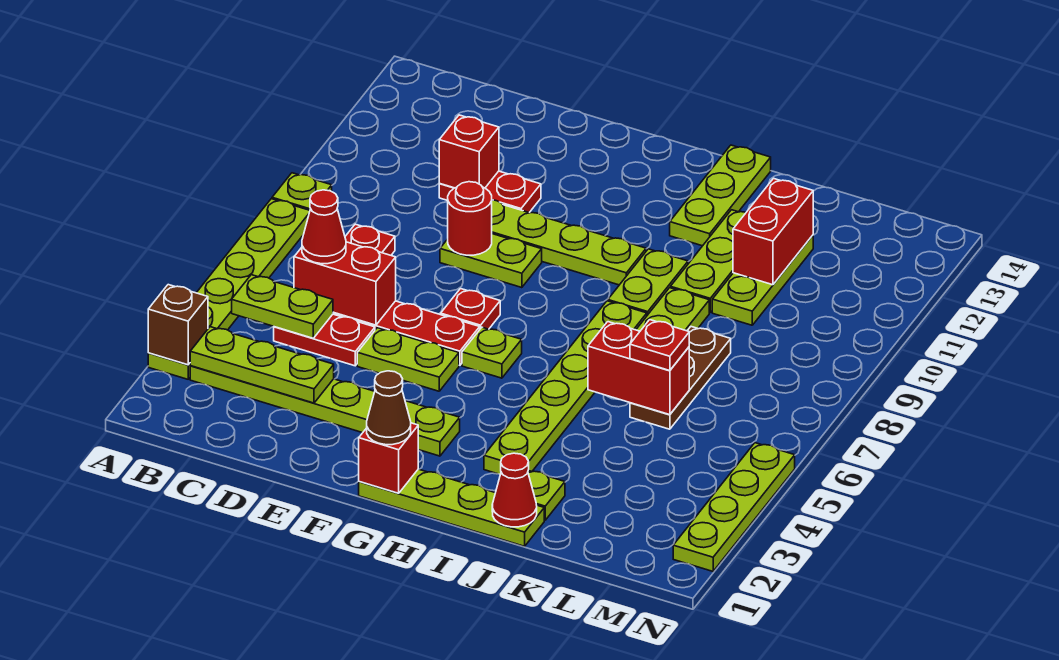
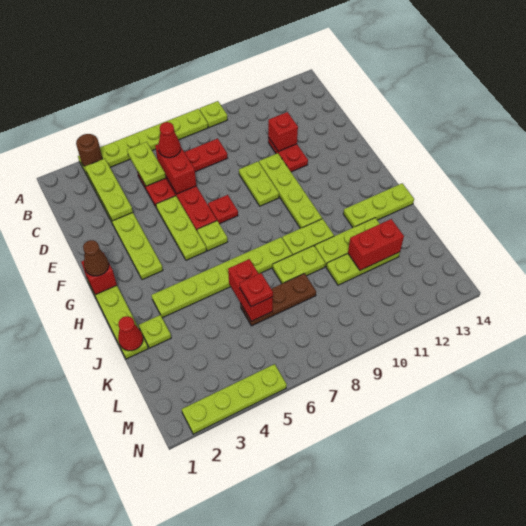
brown 1x1 brick [148,285,208,365] -> brown 1x1 round brick [76,134,102,166]
lime 1x2 plate [357,328,459,391] -> lime 1x3 plate [156,196,206,260]
red 1x1 round brick [448,182,492,255] -> none

